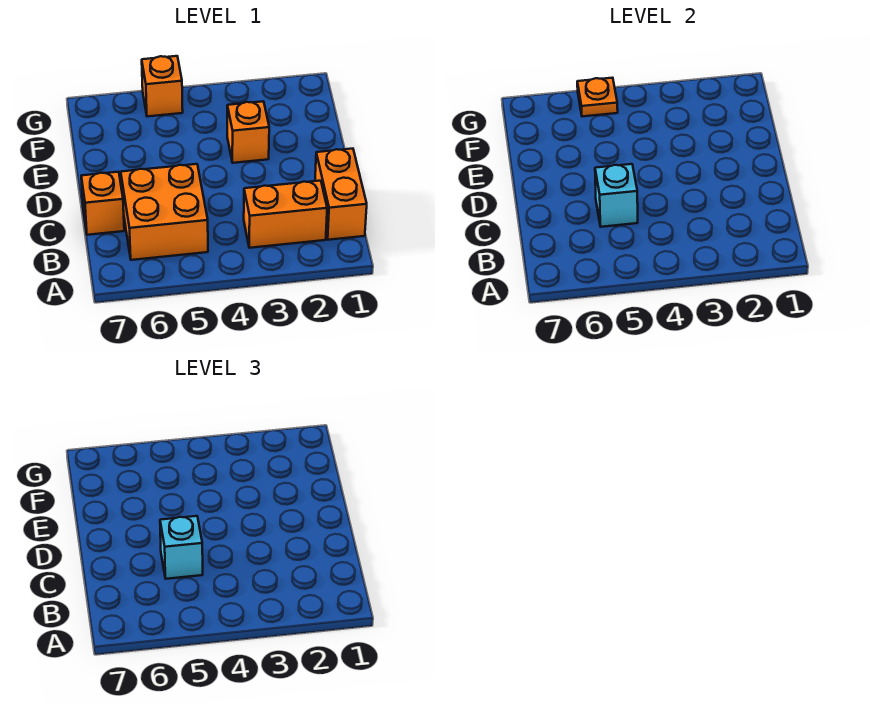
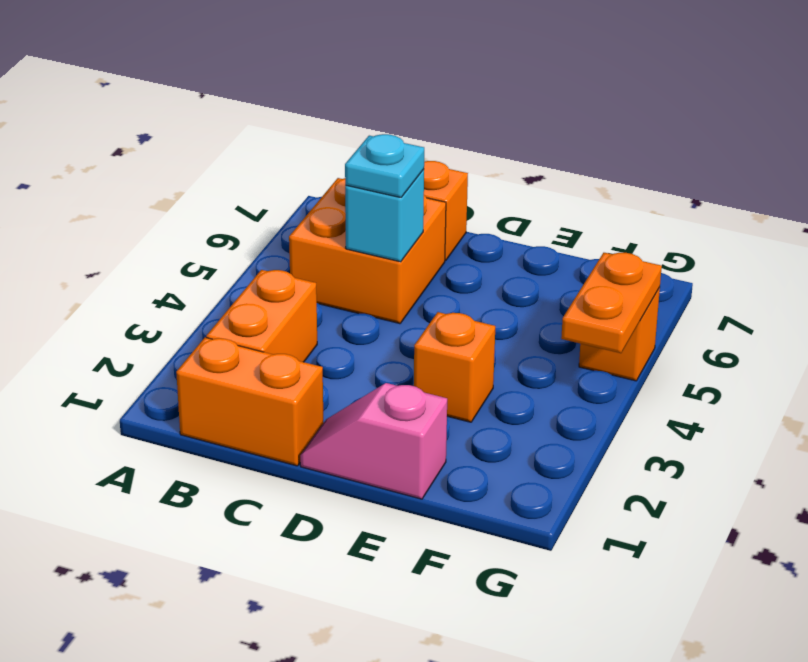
cyan 1x1 brick [160,516,203,579] -> cyan 1x1 plate [345,134,424,198]
none -> pink 1x2 slope [300,383,447,499]
orange 1x1 plate [577,78,618,116] -> orange 1x2 plate [561,253,662,353]

